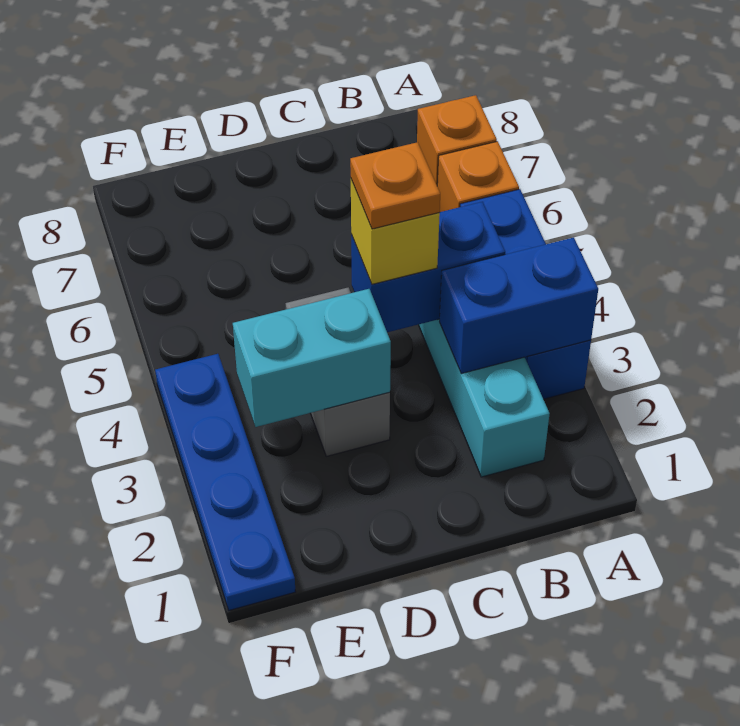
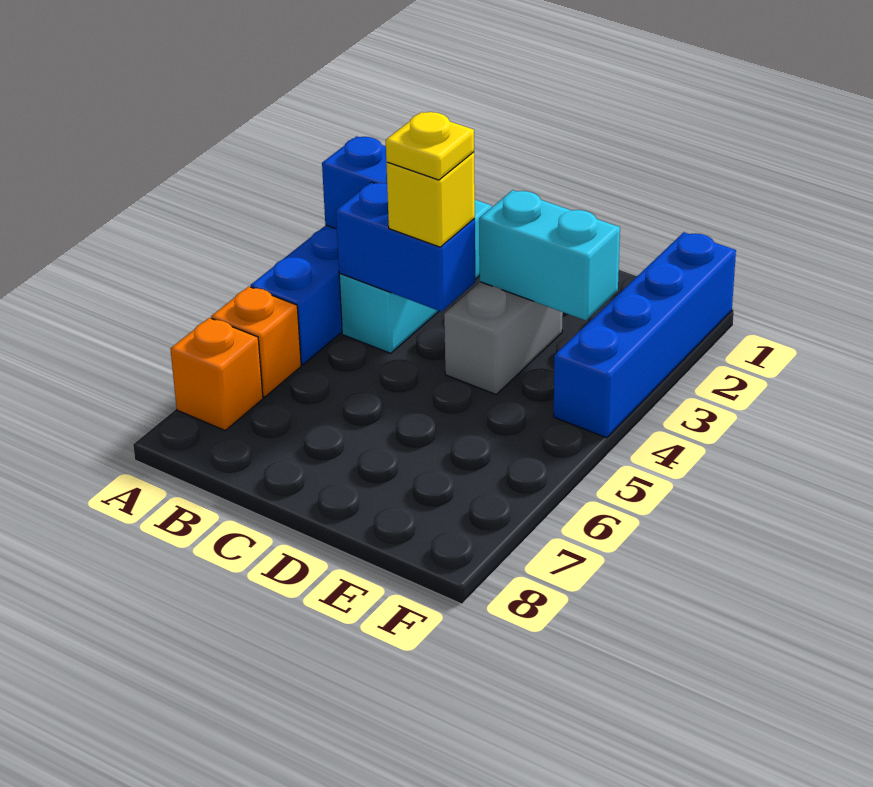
orange 1x1 plate [350,142,440,229] -> yellow 1x1 plate [386,112,474,180]
blue 1x4 plate [155,354,296,610] -> blue 1x4 brick [554,232,736,438]

